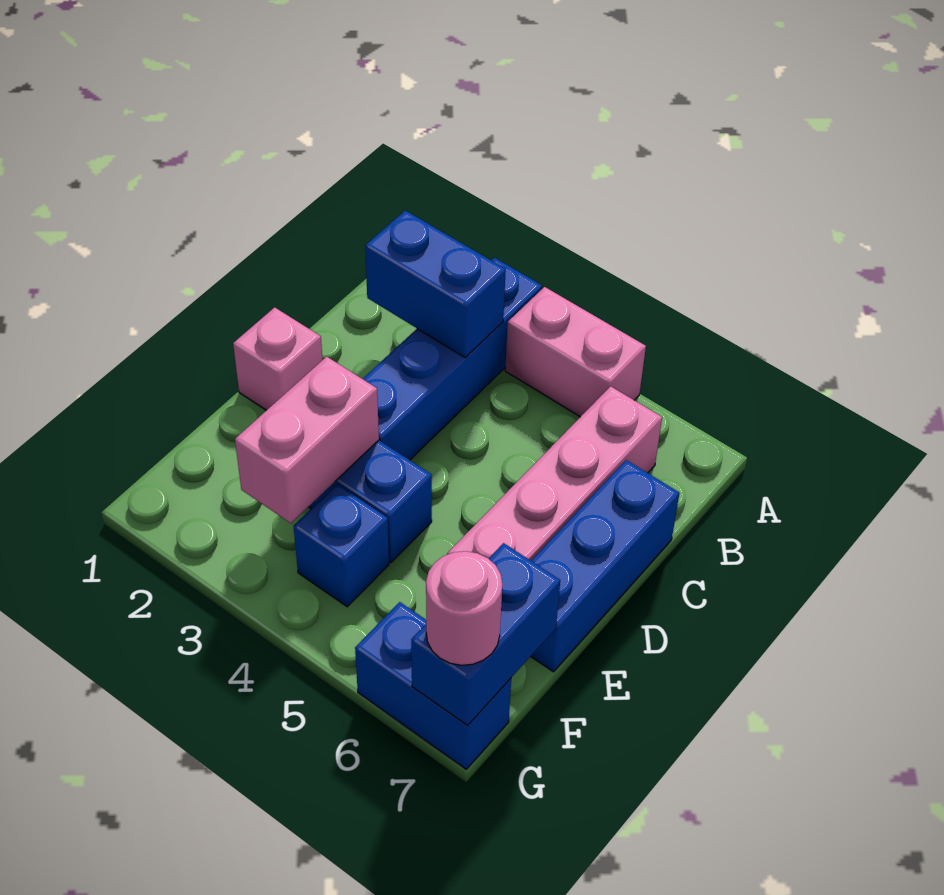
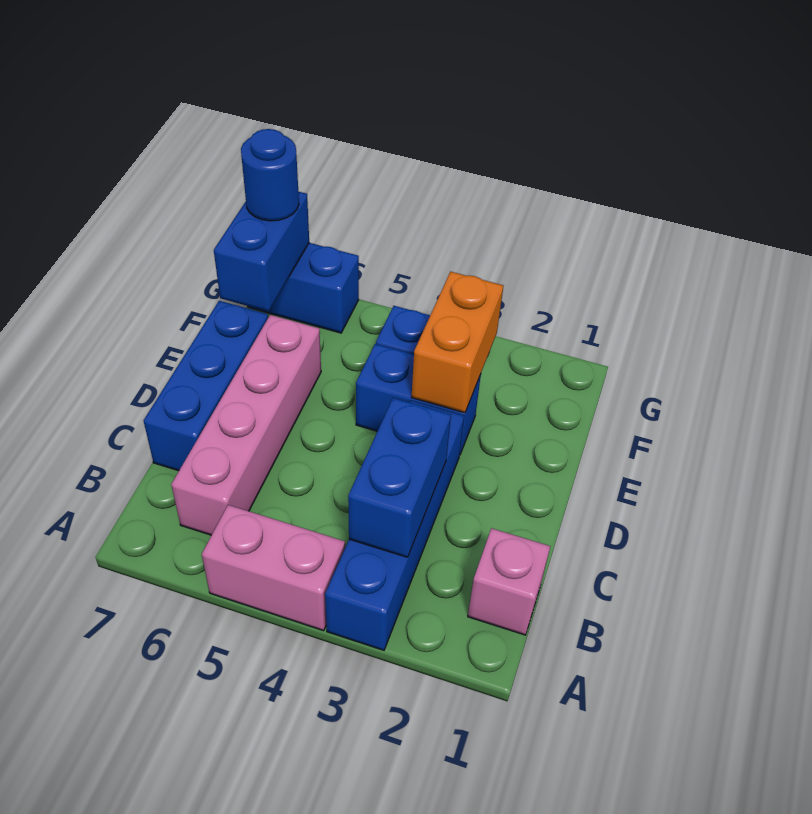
blue 1x2 brick [365,210,506,358] -> blue 1x2 brick turned to [348,398,451,557]
pink 1x1 brick [233,307,322,410] -> pink 1x1 brick moved to [468,528,550,635]
pink 1x2 brick [235,356,379,523] -> orange 1x2 brick [412,272,503,413]
pink 1x1 round brick [426,551,502,665] -> blue 1x1 round brick [241,129,299,221]

